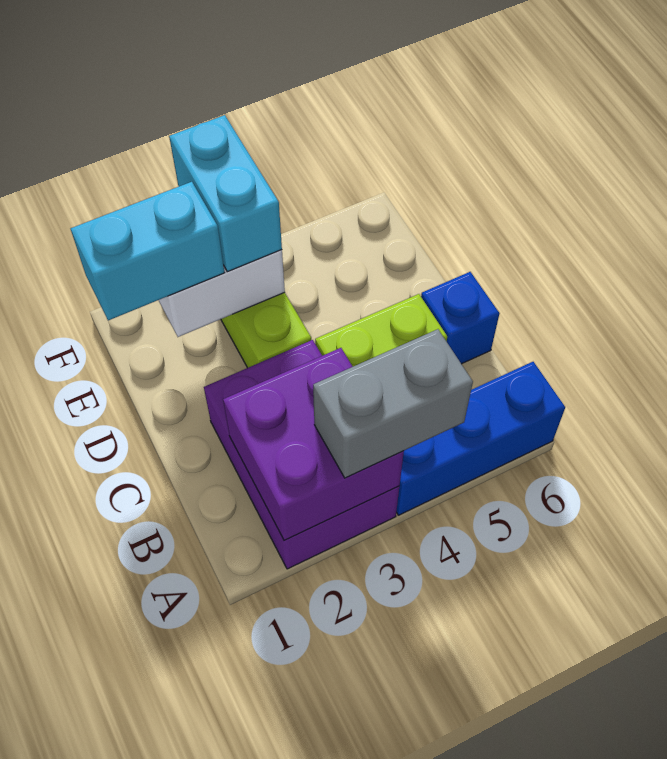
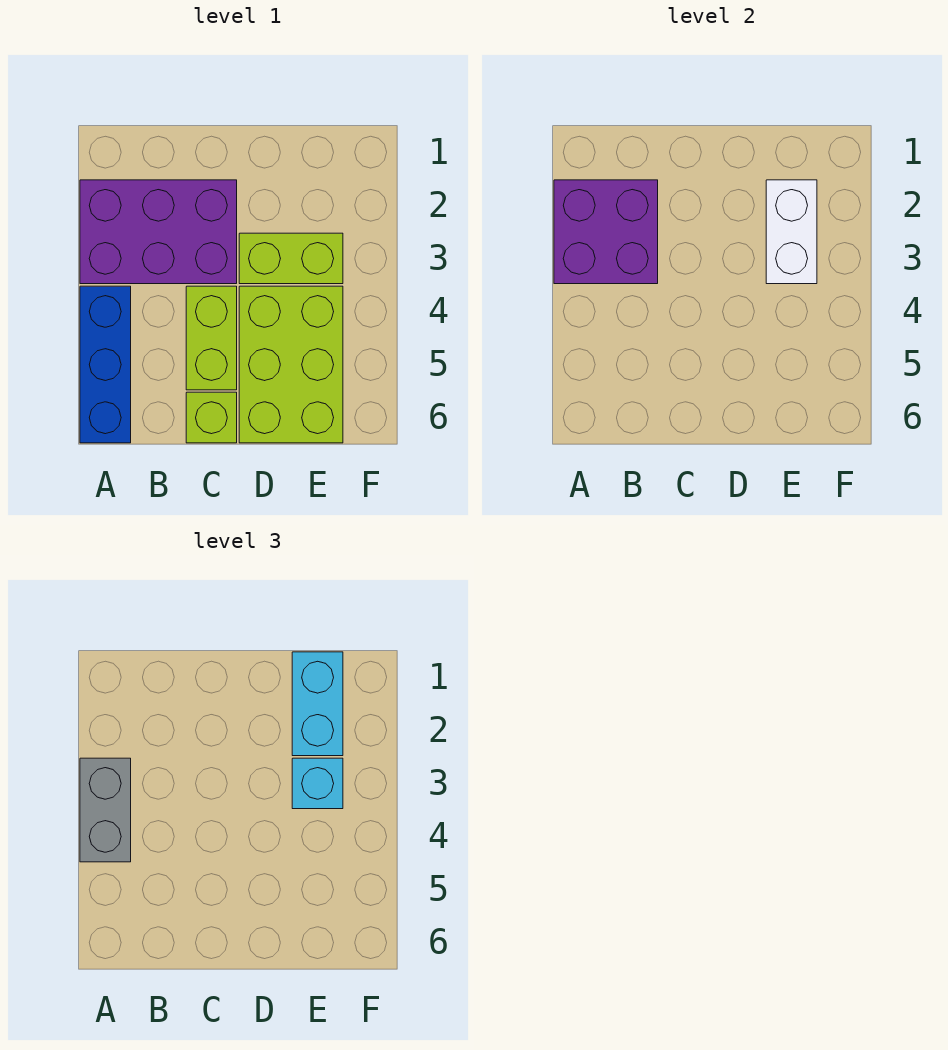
blue 1x1 brick [421,272,499,364] -> lime 1x1 brick [186,392,237,443]
none -> lime 2x3 brick [239,286,343,443]
cyan 1x2 brick [169,115,282,272] -> cyan 1x1 brick [292,758,343,809]

